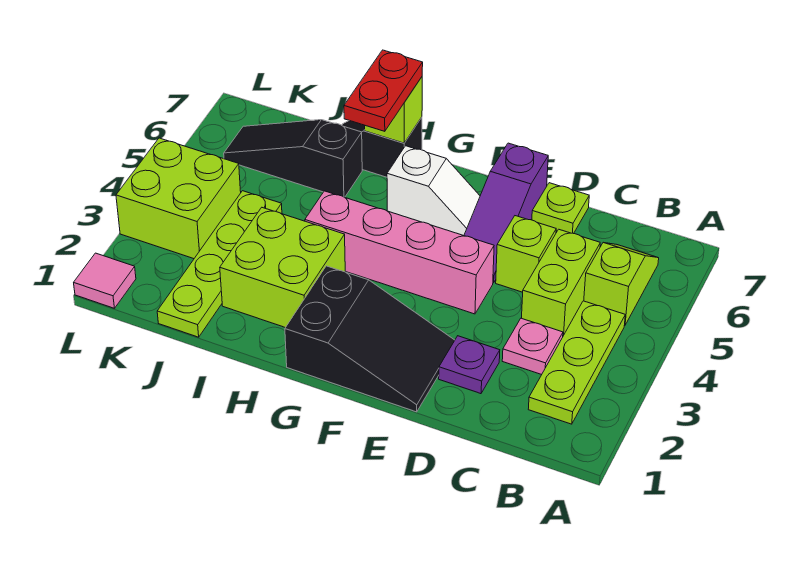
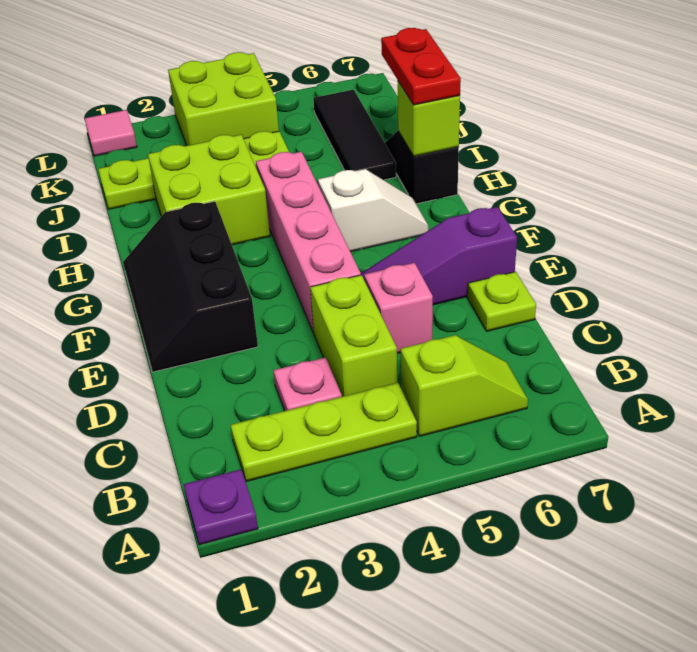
lime 1x2 brick [522,229,600,336] -> lime 1x2 brick turned to [310,275,397,397]
purple 1x1 plate [439,336,500,394] -> purple 1x1 plate moved to [184,469,258,545]
lime 1x1 brick [496,216,556,292] -> pink 1x1 brick [364,263,433,353]
black 2x3 slope [285,266,455,412] -> black 2x3 slope turned to [123,201,258,372]
white 1x2 slope [387,146,480,236] -> white 1x2 slope turned to [318,169,428,252]
red 1x2 plate [344,50,423,131] -> red 1x2 plate turned to [381,28,461,105]
black 1x3 slope [224,120,362,197] -> black 1x3 tile [313,90,396,180]

